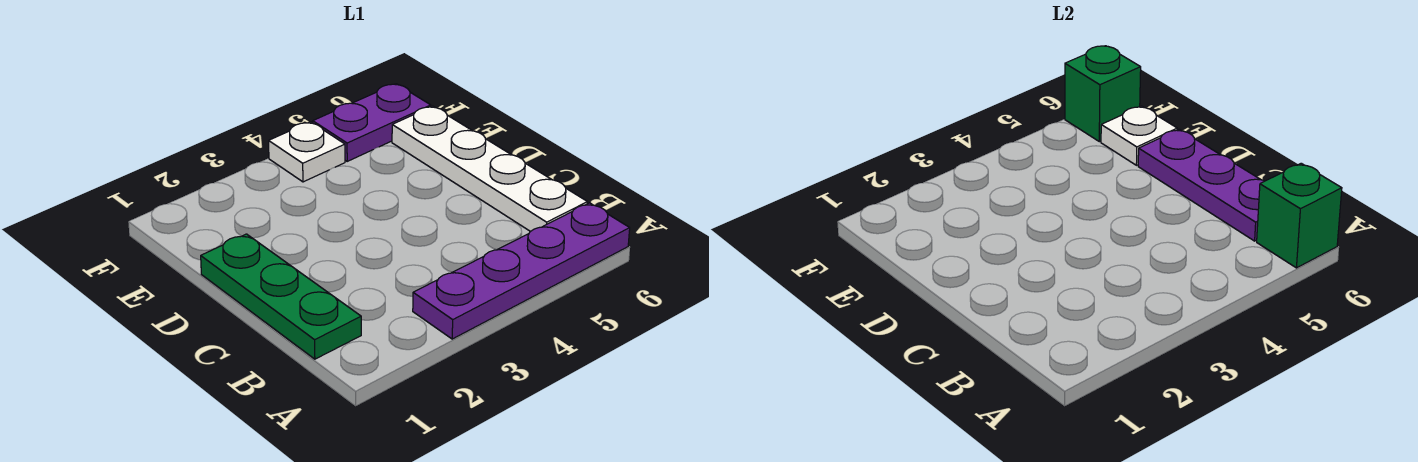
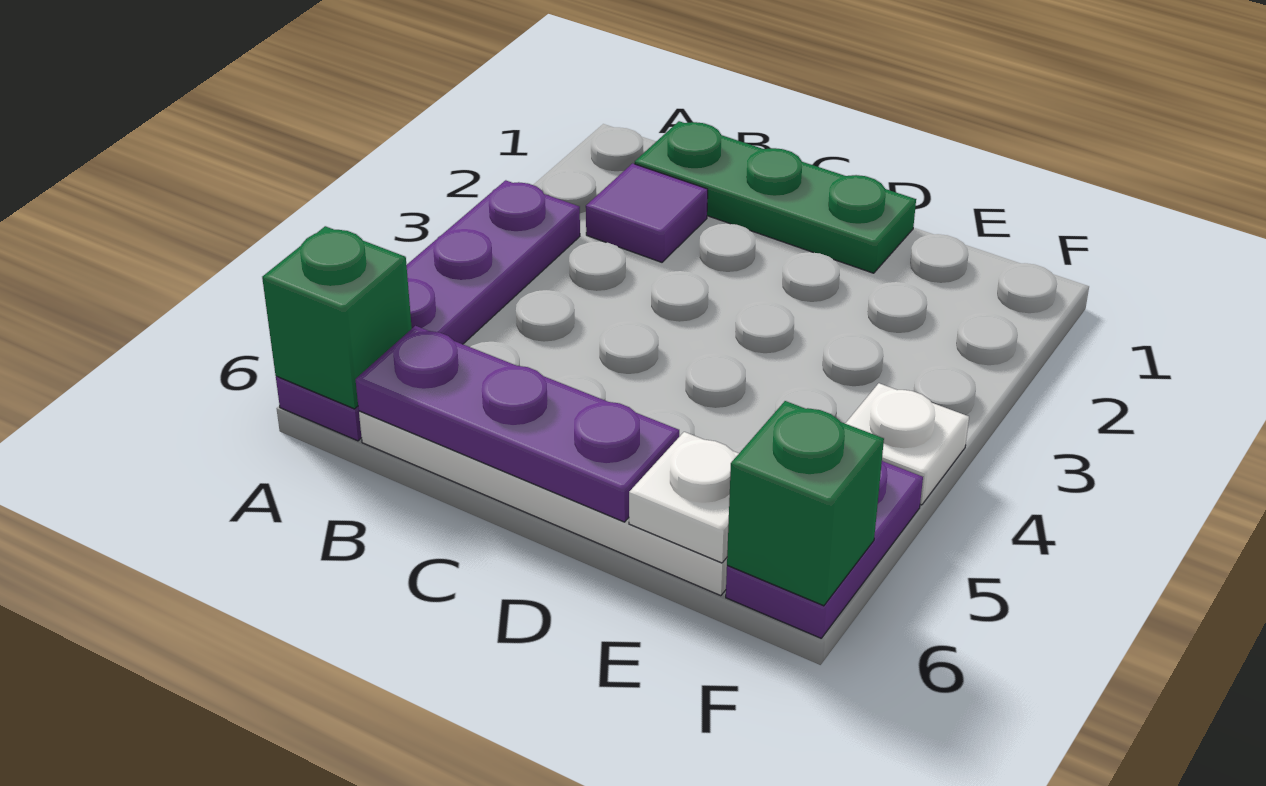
none -> purple 1x1 tile [586,163,708,262]

